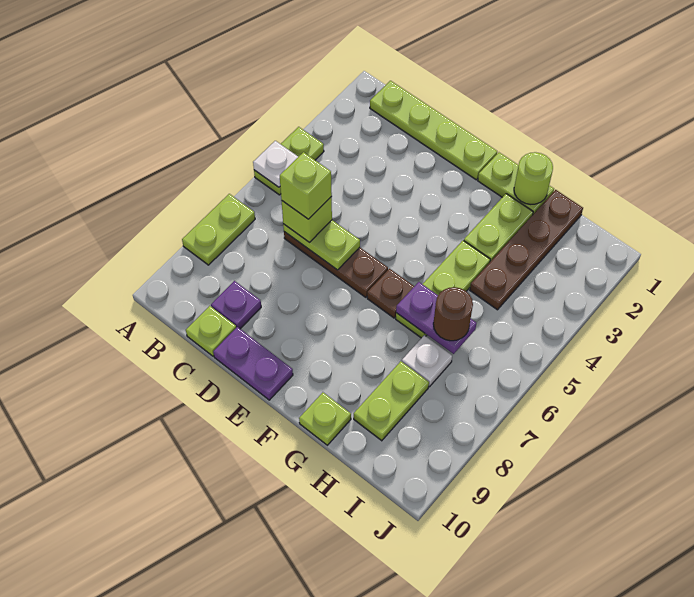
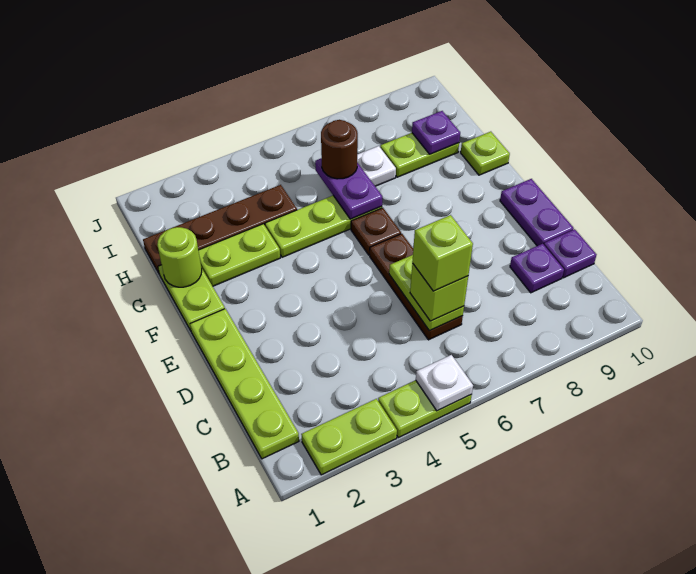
lime 1x2 plate [182,194,255,265] -> lime 1x2 plate moved to [301,399,397,475]
lime 1x1 plate [186,306,236,356] -> purple 1x1 plate [544,229,596,278]
none -> purple 1x1 plate [412,111,460,154]

